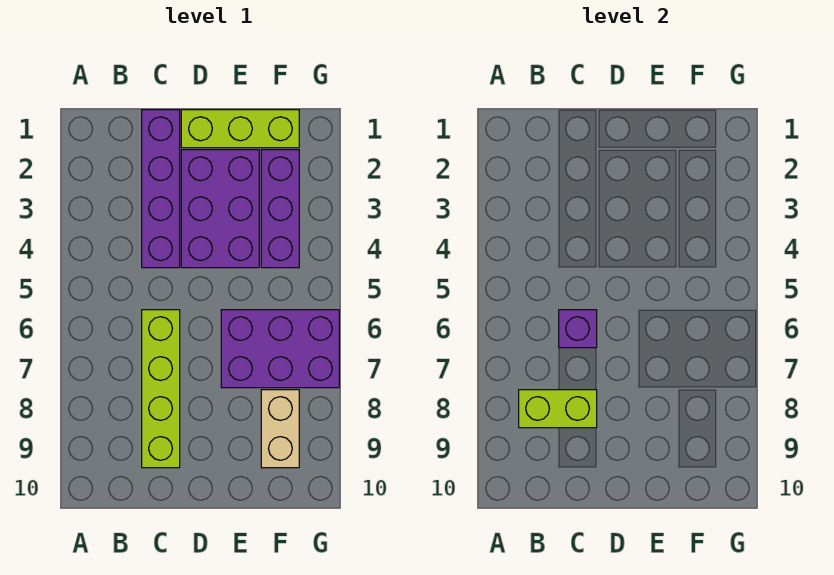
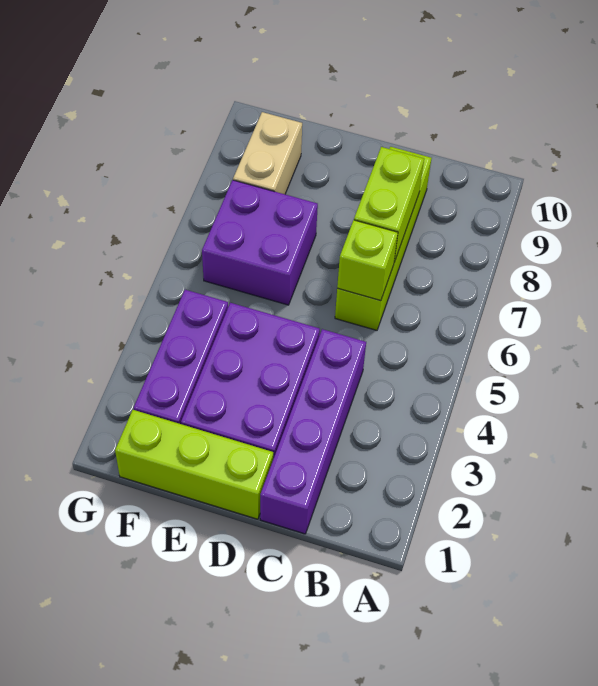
lime 1x2 brick [519,390,597,428] -> lime 1x2 brick turned to [354,147,424,262]
purple 1x1 brick [559,310,597,348] -> lime 1x1 brick [337,220,398,301]
purple 2x3 brick [221,310,339,388] -> purple 2x2 brick [202,180,318,305]

